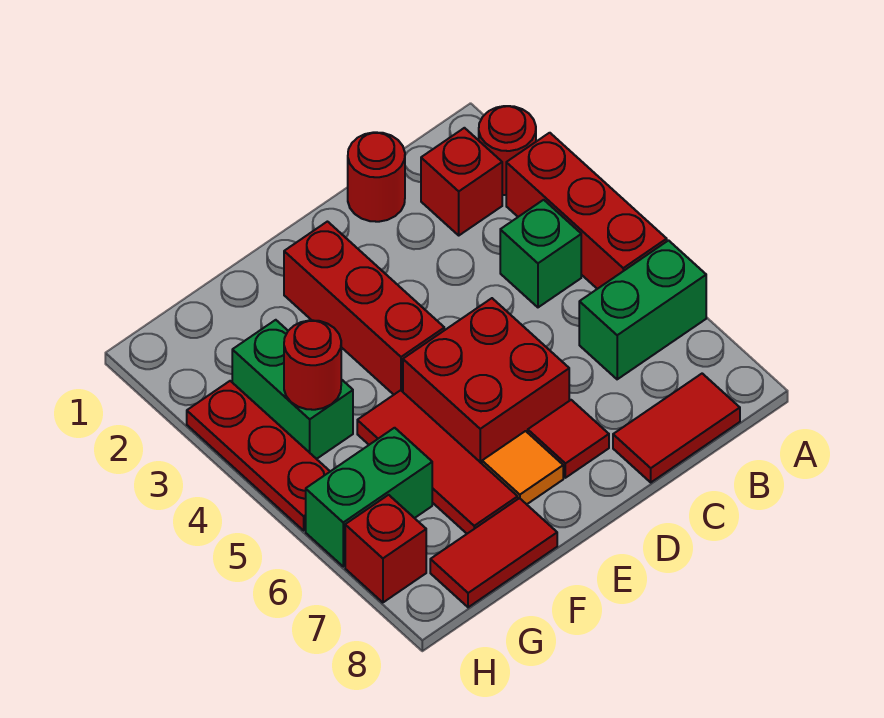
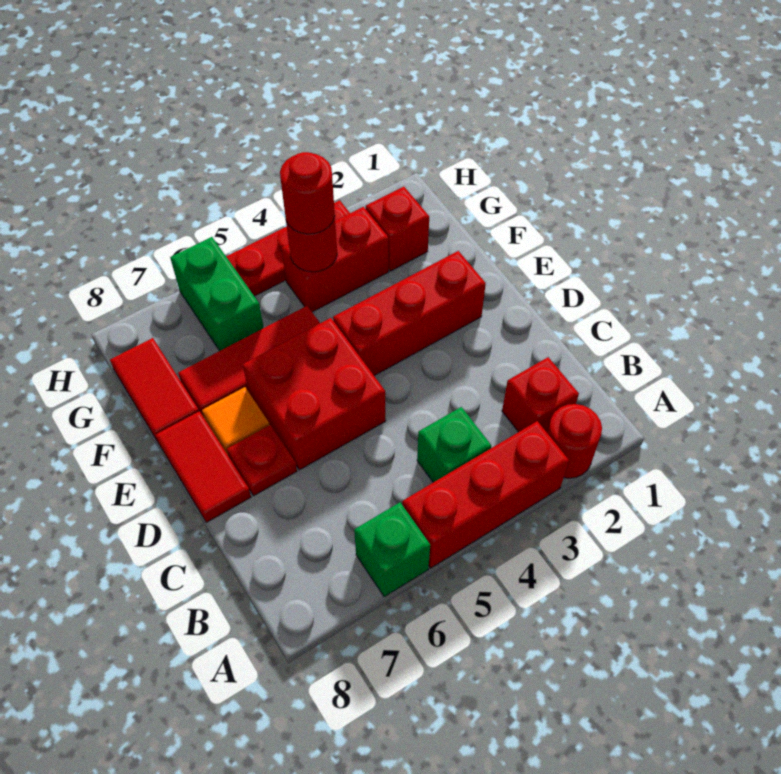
green 1x2 brick [579,241,706,379] -> green 1x1 brick [354,502,430,597]
red 1x2 tile [613,374,740,482] -> red 1x2 tile moved to [155,411,251,522]
red 1x1 round brick [348,132,405,222] -> red 1x1 round brick moved to [280,152,335,234]
red 1x1 tile [528,400,609,478] -> red 1x1 plate [227,425,297,496]
green 1x2 brick [232,320,353,459] -> red 1x2 brick [282,207,389,312]
red 1x1 brick [345,495,426,603] -> red 1x1 brick moved to [366,187,429,271]

